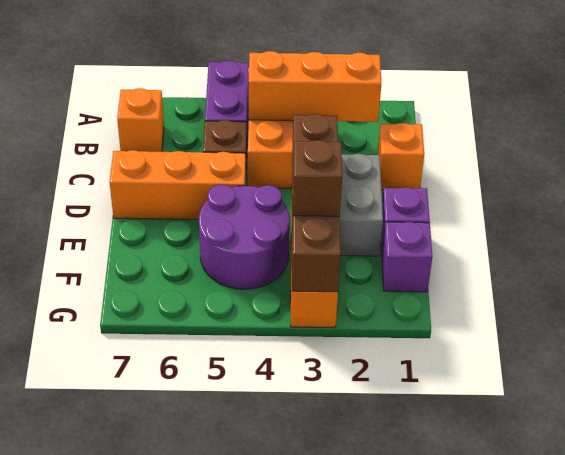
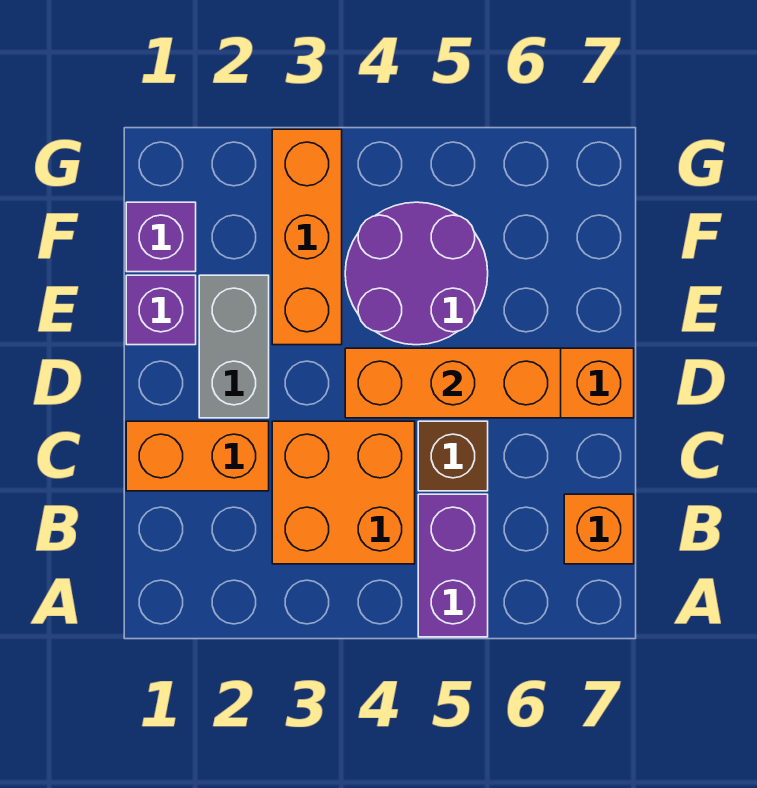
orange 1x3 brick [249,51,381,122] -> orange 1x3 brick moved to [345,348,561,418]
orange 1x1 brick [377,123,424,190] -> orange 1x2 brick [126,421,269,491]
brown 1x4 brick [292,114,341,292] -> none
brown 1x1 brick [293,140,342,216] -> none

